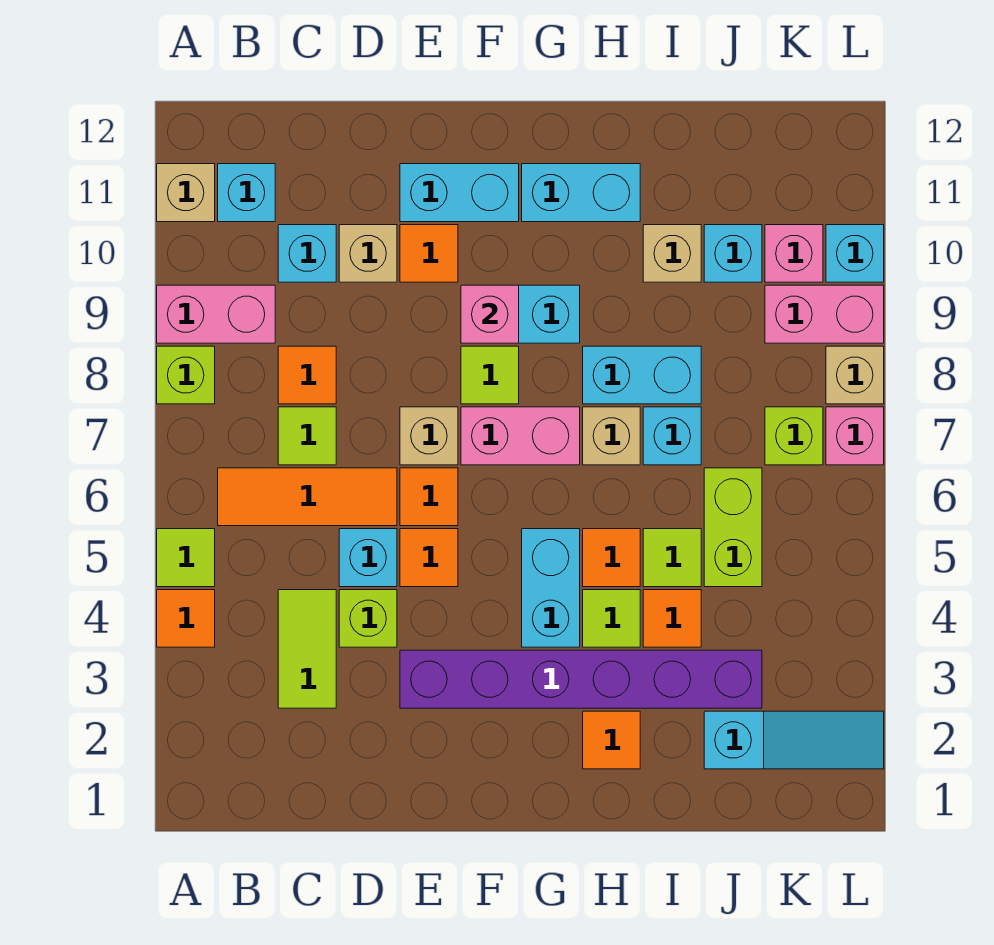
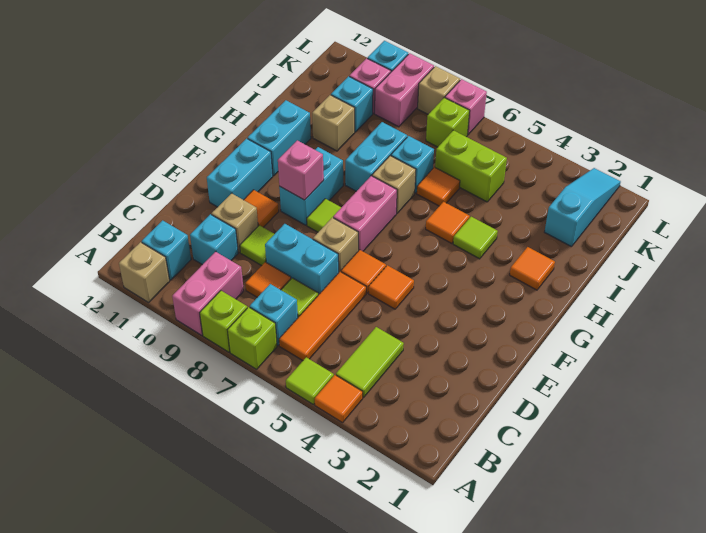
lime 1x2 tile [278,590,336,708] -> lime 1x2 tile turned to [336,327,404,397]
lime 1x1 brick [339,590,397,647] -> lime 1x1 brick moved to [228,307,277,369]
cyan 1x1 brick [339,529,397,587] -> cyan 1x1 brick moved to [250,284,298,345]
purple 1x6 brick [400,650,762,708] -> none
cyan 1x2 brick [522,529,580,647] -> cyan 1x2 brick moved to [265,224,339,295]
orange 1x1 tile [643,590,701,647] -> orange 1x1 tile moved to [417,167,460,206]
lime 1x1 tile [643,529,701,587] -> lime 1x1 tile moved to [240,225,274,266]

